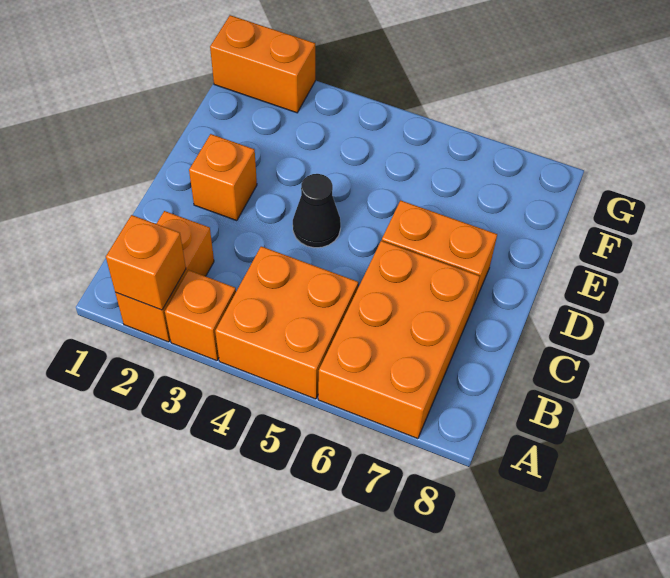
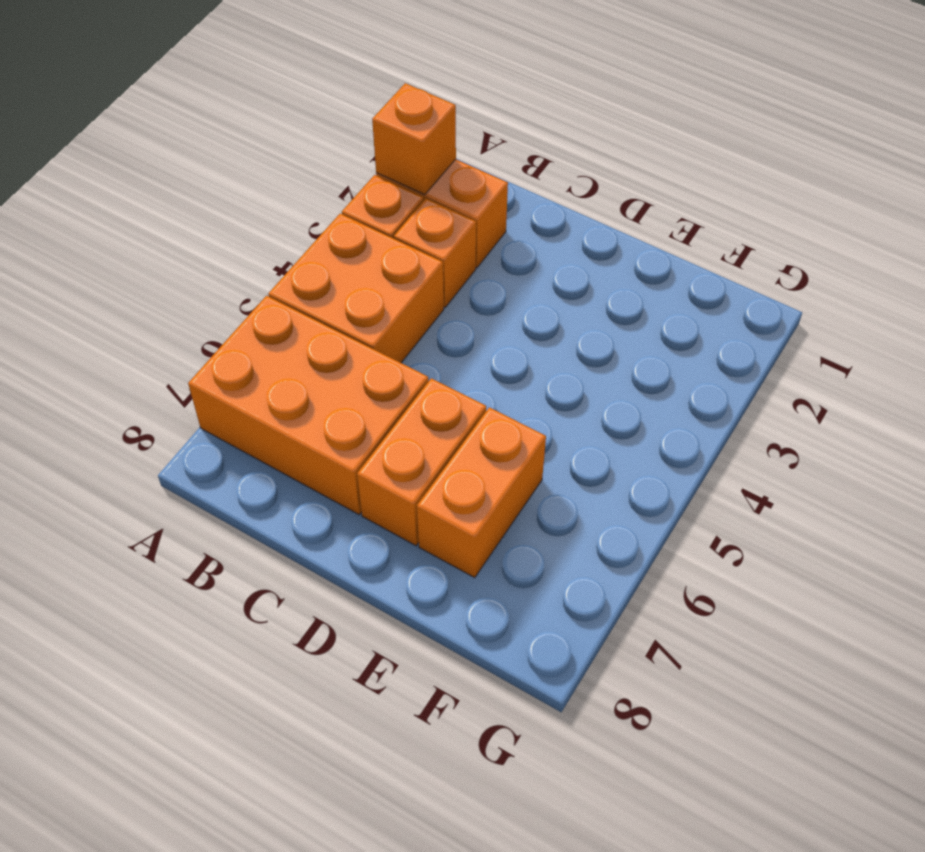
orange 1x1 brick [189,134,257,221] -> orange 1x1 brick moved to [394,199,476,307]
black 1x1 cone [293,174,341,248] -> none
orange 1x2 brick [210,15,315,113] -> orange 1x2 brick moved to [417,407,546,578]

